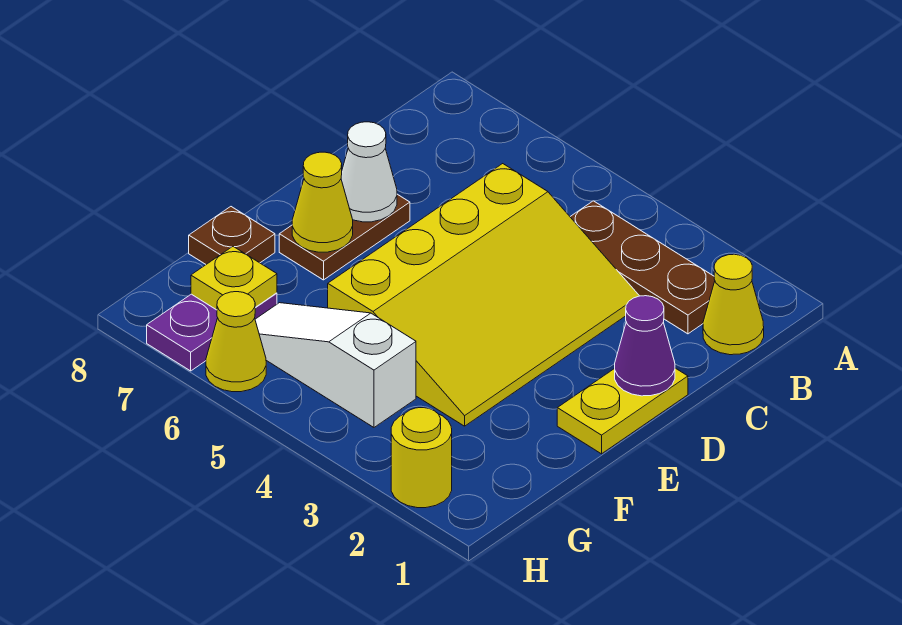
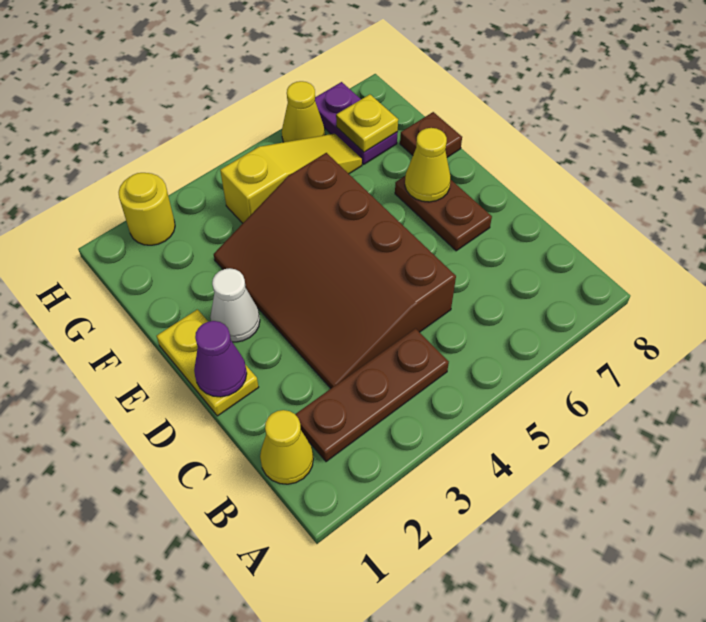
yellow 3x4 slope [328,164,639,426] -> brown 3x4 slope [214,153,456,388]
white 1x1 cone [341,122,397,222] -> white 1x1 cone moved to [210,268,260,342]
white 1x3 slope [255,303,416,427] -> yellow 1x3 slope [220,134,362,223]

